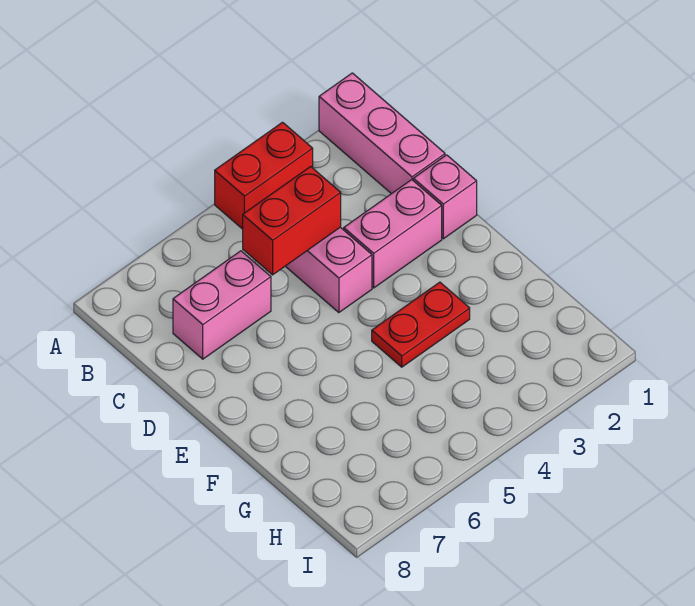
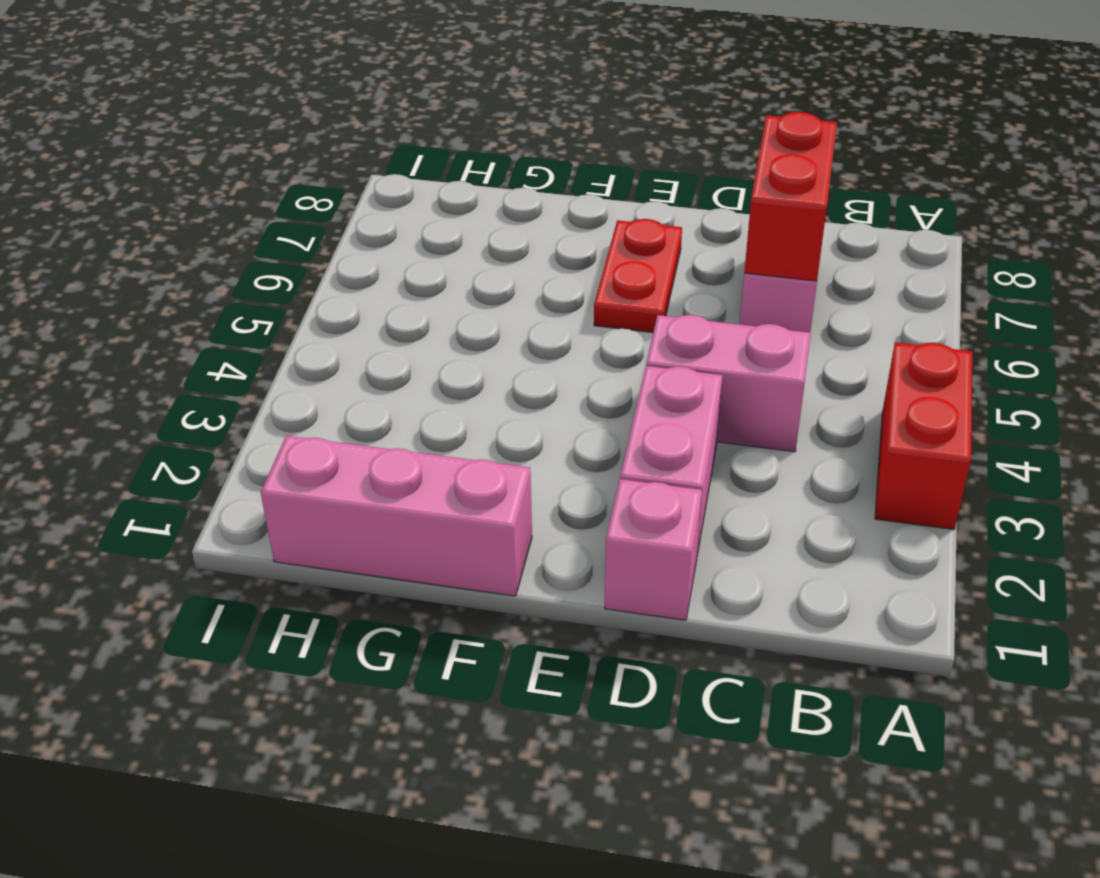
pink 1x3 brick [319,73,445,194] -> pink 1x3 brick moved to [261,436,532,596]
red 1x2 brick [243,167,341,275] -> red 1x2 brick moved to [744,112,837,281]
red 1x2 plate [372,282,470,367] -> red 1x2 plate moved to [594,219,682,333]

